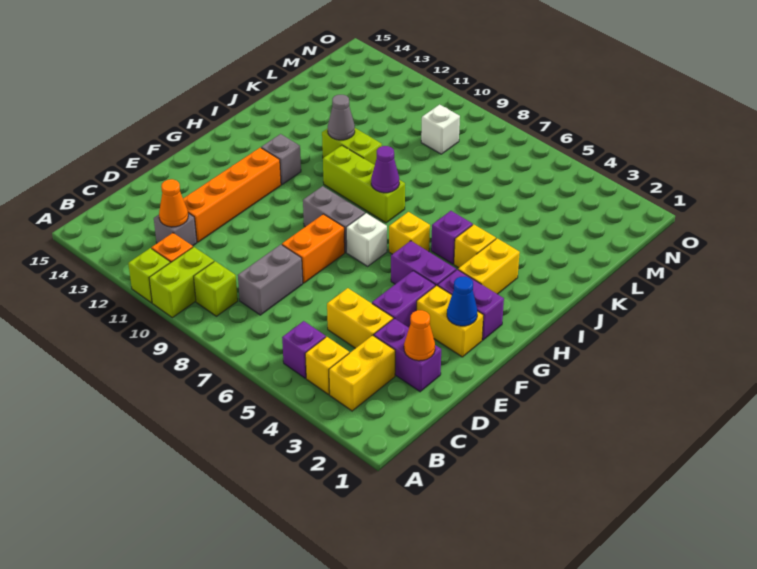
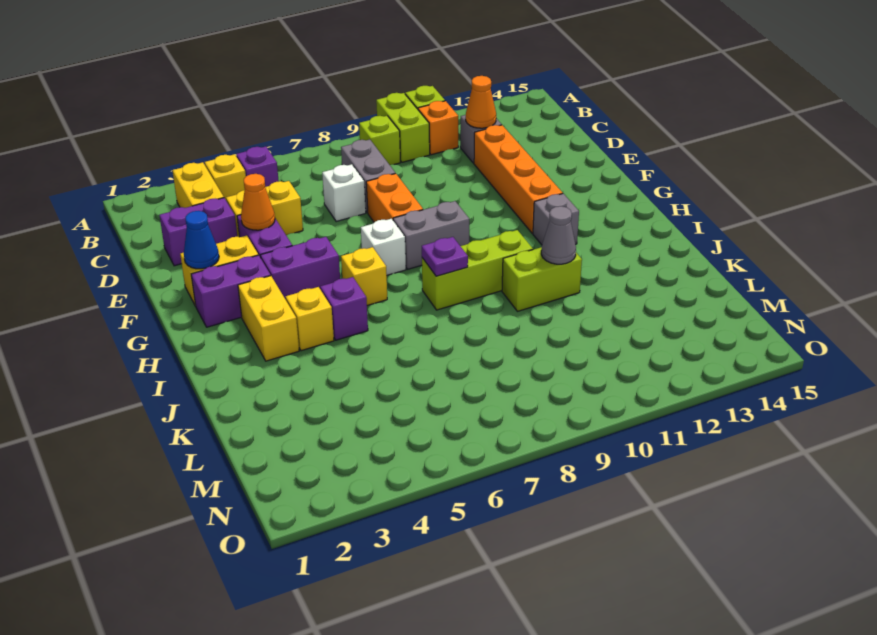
orange 1x1 cone [404,310,435,361] -> orange 1x1 cone moved to [241,174,275,230]
purple 1x1 cone [371,146,399,193] -> purple 1x1 plate [422,237,468,276]
white 1x1 brick [421,105,460,154] -> white 1x1 brick moved to [322,164,366,222]

